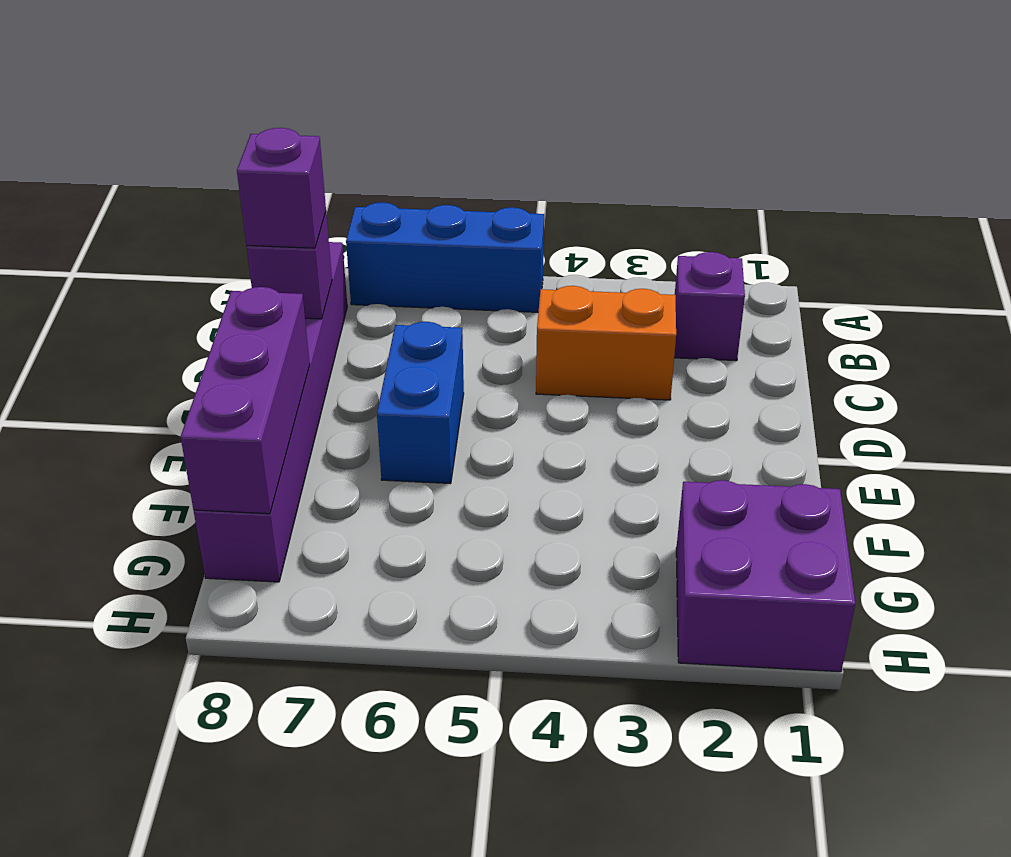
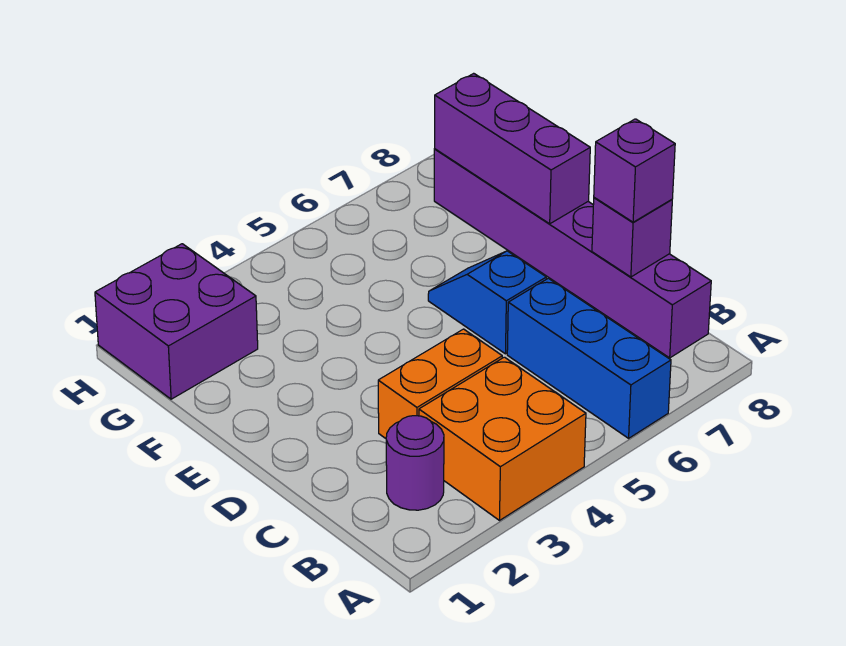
none -> orange 2x2 brick [419,357,586,520]
blue 1x3 brick [346,202,544,312] -> blue 1x3 brick turned to [507,278,671,438]
purple 1x1 brick [674,252,745,361] -> purple 1x1 round brick [386,416,444,510]
blue 1x2 brick [377,322,464,484] -> blue 1x2 slope [428,251,546,354]

